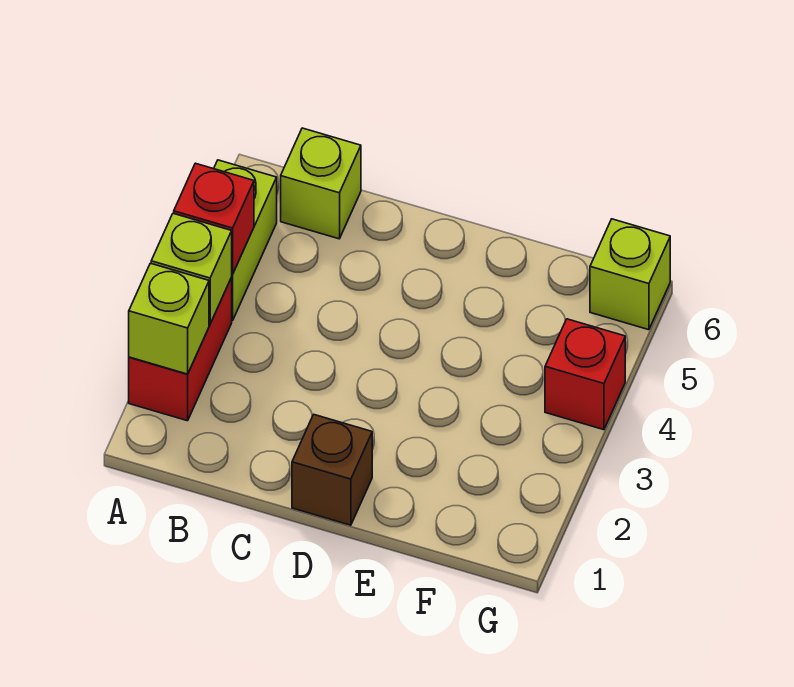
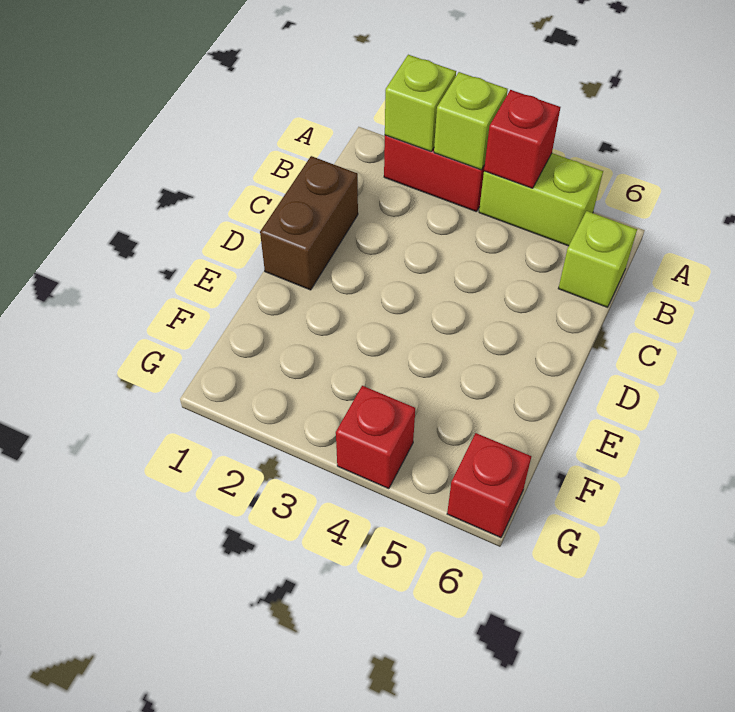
brown 1x1 brick [292,415,372,525] -> brown 1x2 brick [260,156,358,290]
lime 1x1 brick [590,219,670,330] -> red 1x1 brick [447,433,531,538]

